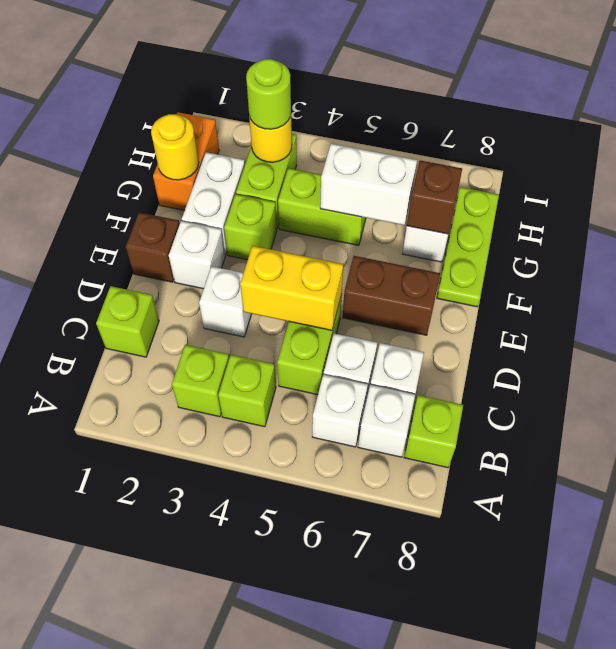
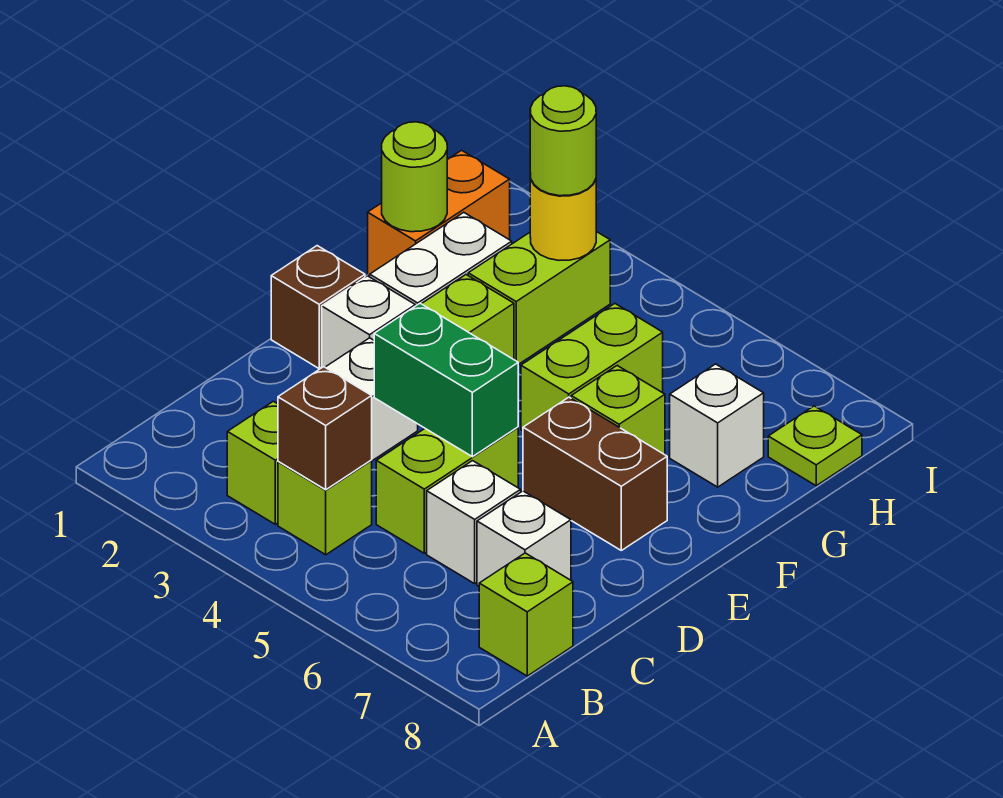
white 1x1 brick [312,375,368,447] -> none
white 1x1 brick [358,385,415,457] -> none
lime 1x1 brick [96,286,159,357] -> lime 1x1 brick moved to [571,366,665,455]
yellow 1x2 brick [240,246,343,330] -> green 1x2 brick [374,303,518,457]
lime 1x3 plate [437,187,499,307] -> lime 1x1 plate [768,406,862,486]
yellow 1x1 round brick [151,114,199,180] -> lime 1x1 round brick [382,122,447,232]
lime 1x2 brick [278,168,366,245] -> lime 1x2 brick turned to [521,304,663,431]
white 1x2 brick [320,144,417,225] -> none
brown 1x1 brick [407,161,462,234] -> brown 1x1 brick moved to [278,367,372,490]

